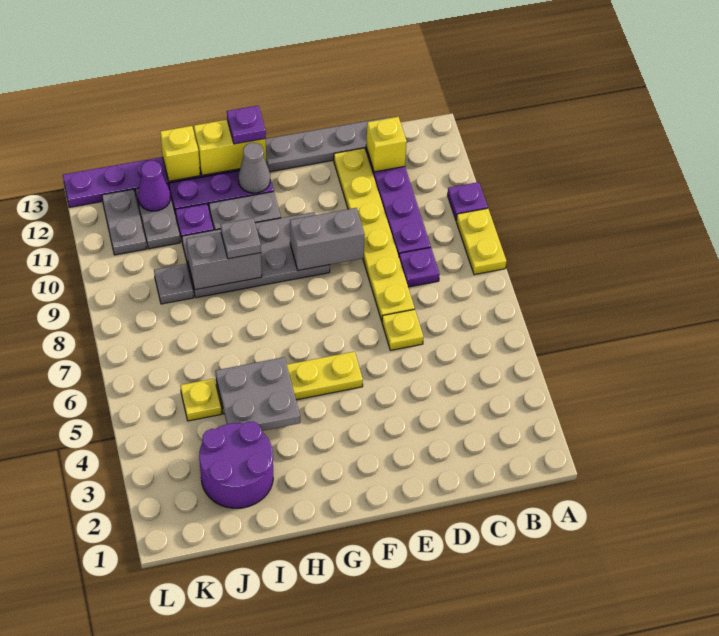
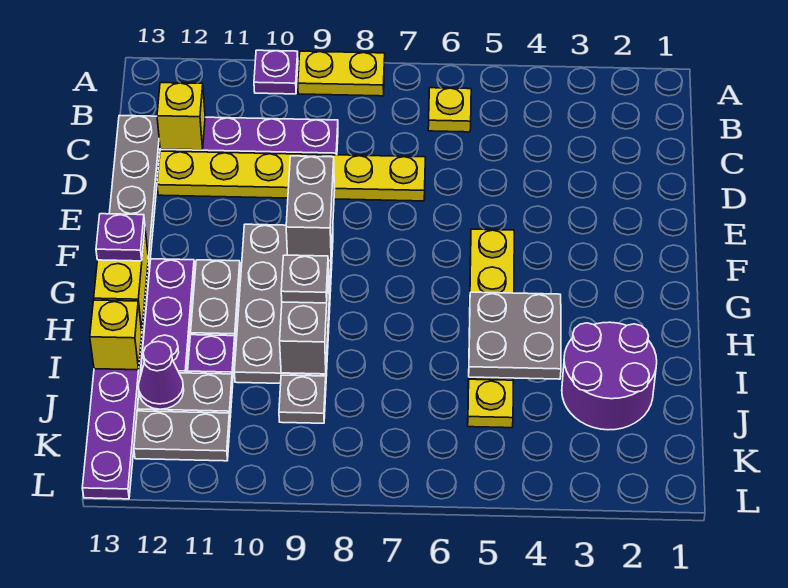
purple 1x1 plate [399,248,440,287] -> none
yellow 1x1 plate [382,309,423,350] -> yellow 1x1 plate moved to [428,88,471,132]
grey 1x1 cone [238,143,270,193] -> none

